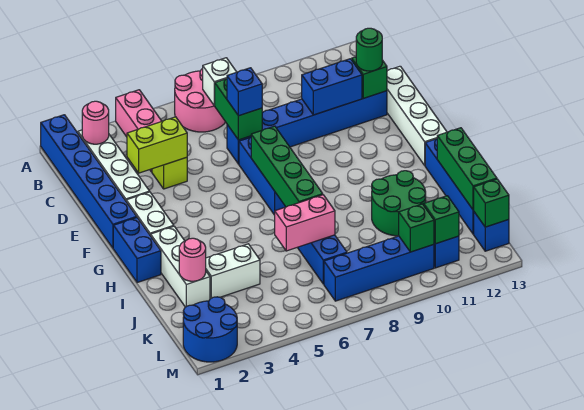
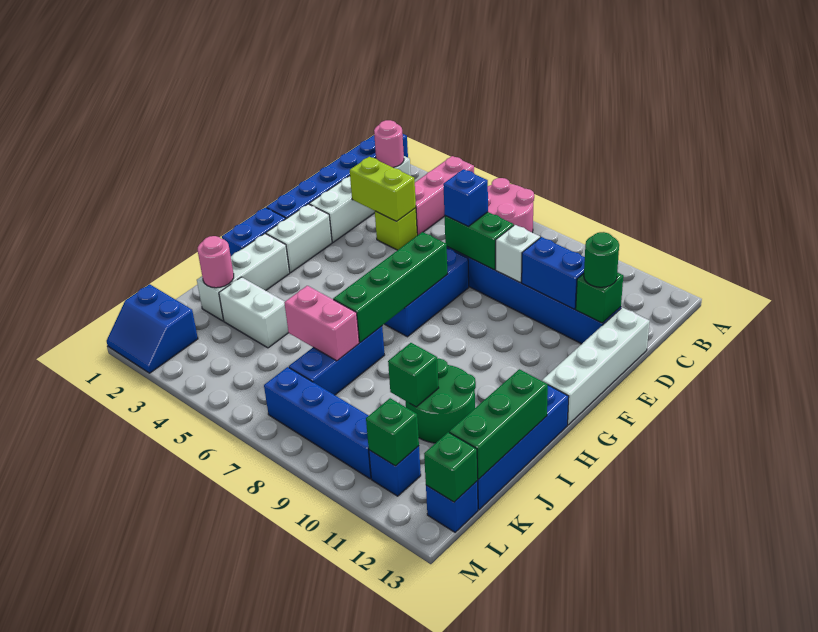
white 1x1 brick [203,58,236,105] -> white 1x1 brick moved to [496,225,540,282]
green 1x2 brick [214,79,262,140] -> green 1x2 brick turned to [445,212,514,270]
blue 2x2 round brick [183,297,237,362] -> blue 2x2 slope [107,284,198,373]
green 1x1 brick [399,204,434,252] -> green 1x1 brick moved to [388,343,439,407]

